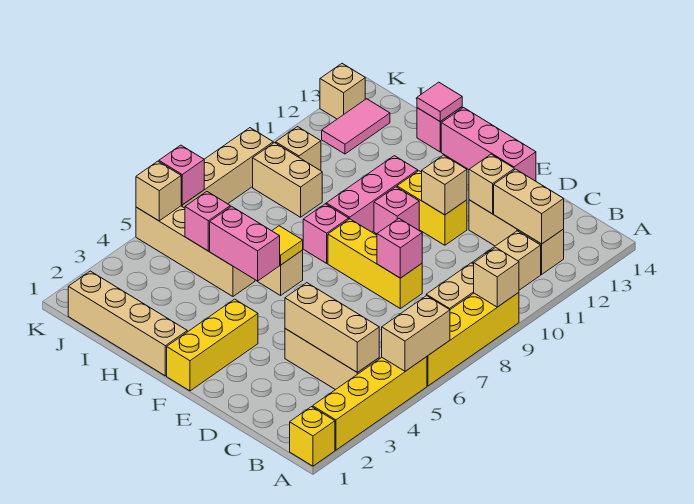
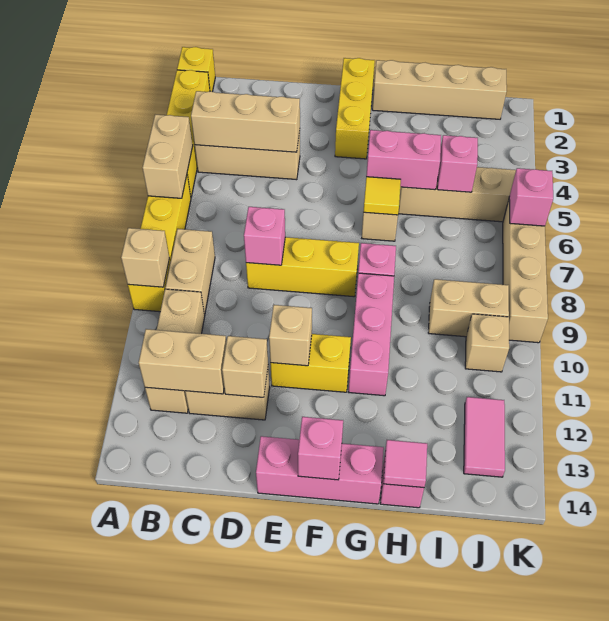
pink 1x1 brick [374,187,419,234] -> pink 1x1 brick moved to [298,417,343,480]
tan 1x1 brick [136,161,181,221] -> none
tan 1x1 brick [320,64,365,119] -> none

